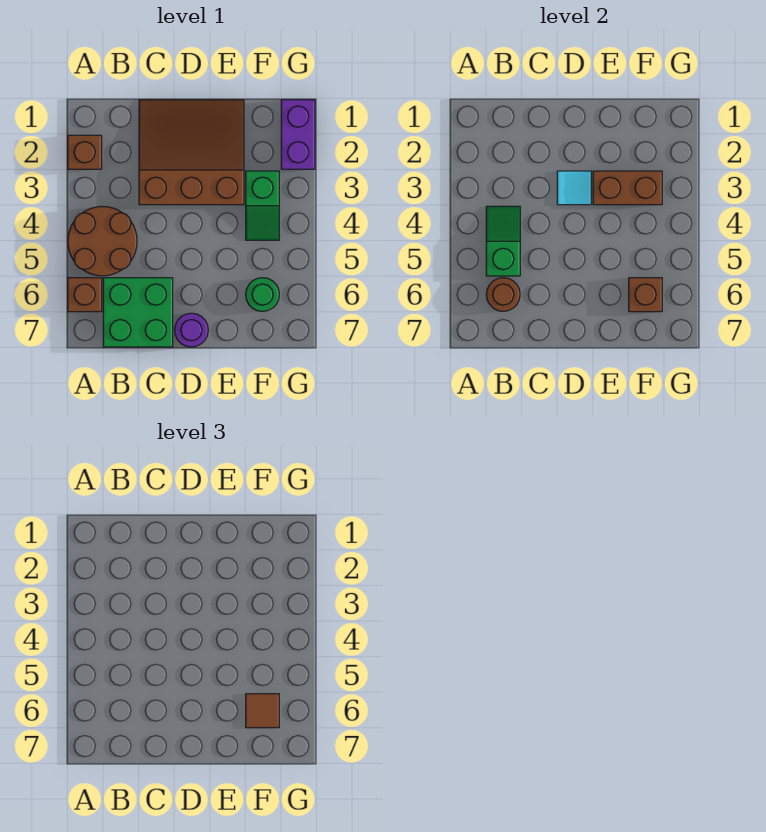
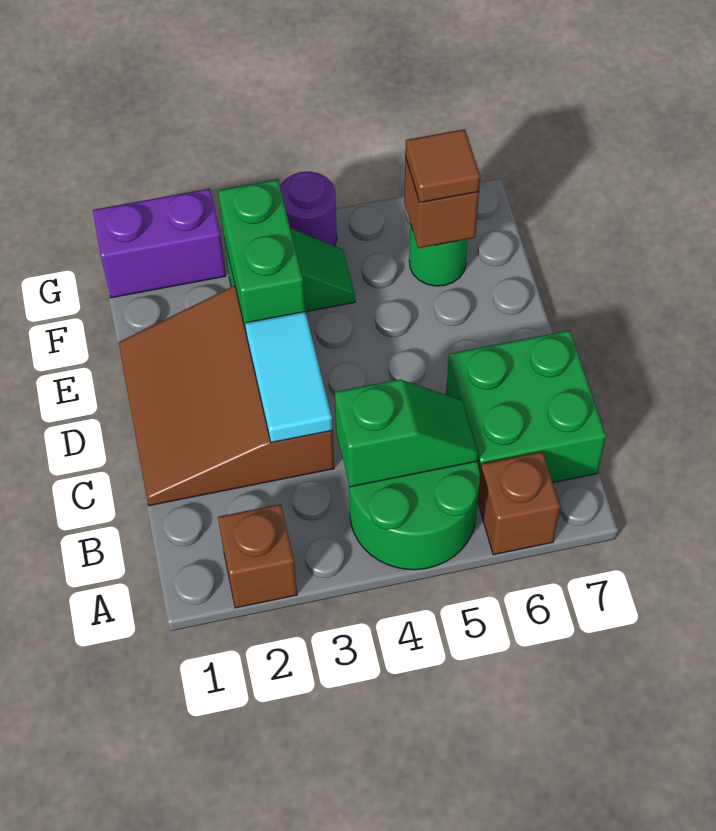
brown 2x2 round brick [68,206,137,276] -> green 2x2 round brick [349,462,480,570]
green 1x2 slope [486,206,520,276] -> green 1x2 slope turned to [335,379,478,487]
brown 1x1 round brick [486,278,520,311] -> none
cyan 1x1 tile [557,171,591,205] -> cyan 1x2 tile [245,312,333,443]
purple 1x1 round brick [175,313,208,347] -> purple 1x1 round brick moved to [280,172,337,246]
brown 1x2 brick [593,171,662,205] -> green 1x2 brick [218,179,305,331]

